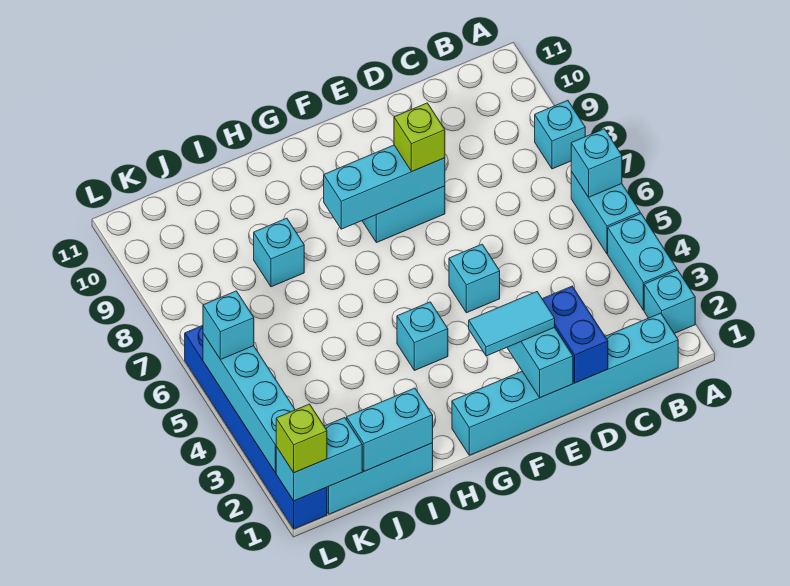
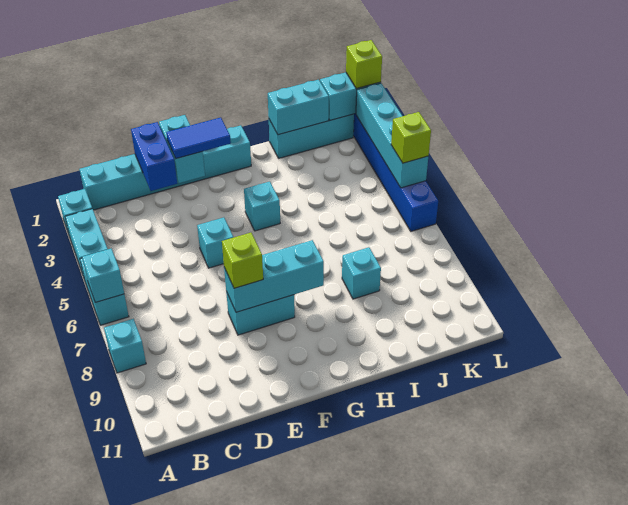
cyan 1x2 tile [469,292,555,356] -> blue 1x2 tile [166,118,231,159]
cyan 1x1 brick [203,291,254,360] -> lime 1x1 brick [391,112,431,163]

